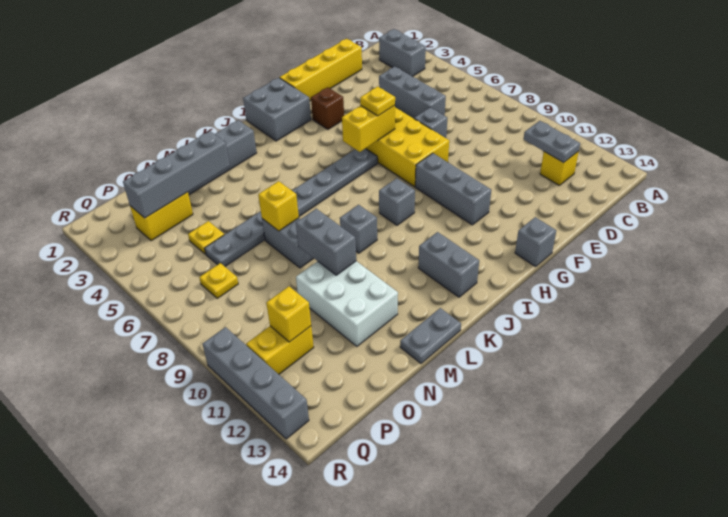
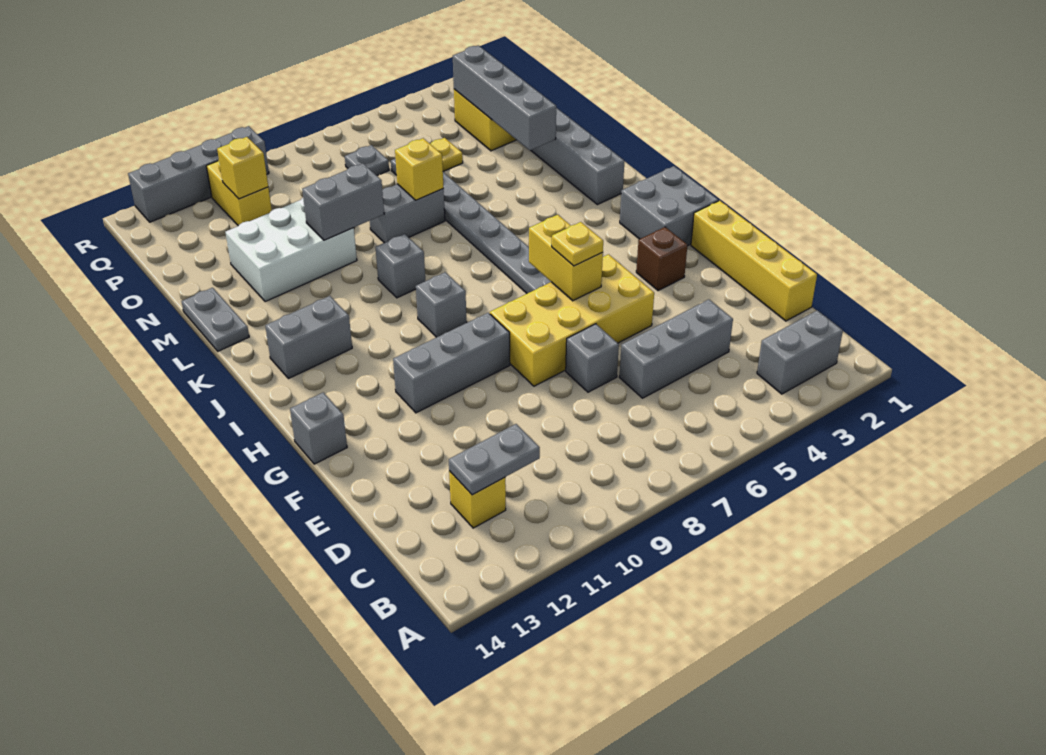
yellow 1x1 plate [199,263,238,298] -> grey 1x1 plate [345,145,389,176]

